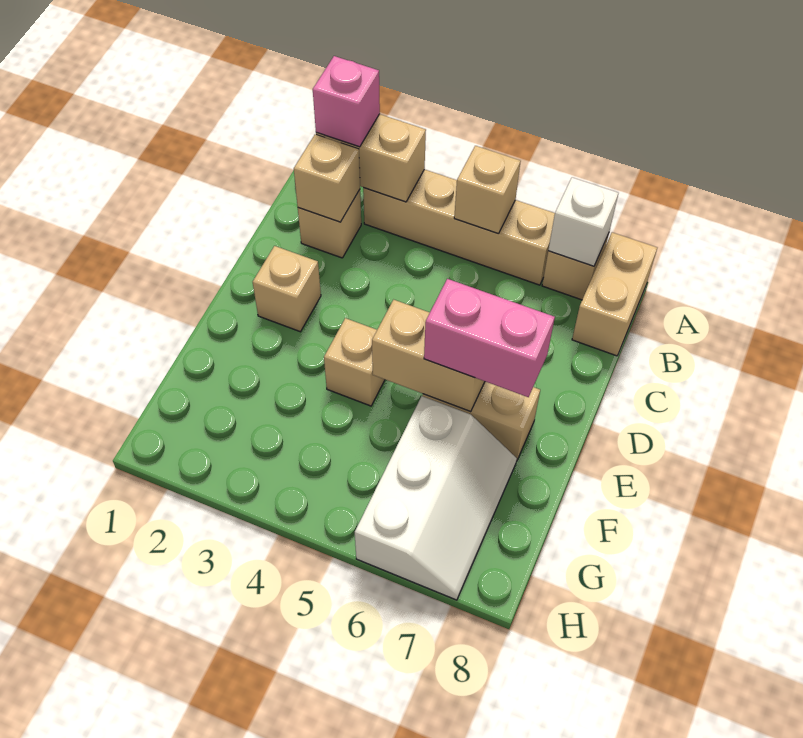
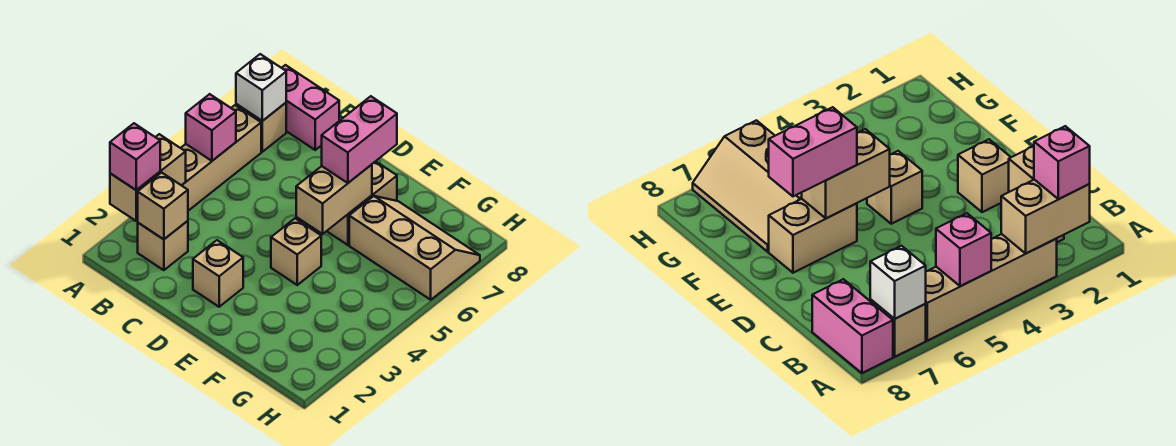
tan 1x1 brick [454,146,521,234] -> pink 1x1 brick [186,94,236,161]
tan 1x2 brick [572,232,657,356] -> pink 1x2 brick [282,65,339,150]
white 2x3 slope [355,396,517,600] -> tan 2x3 slope [349,196,480,300]

